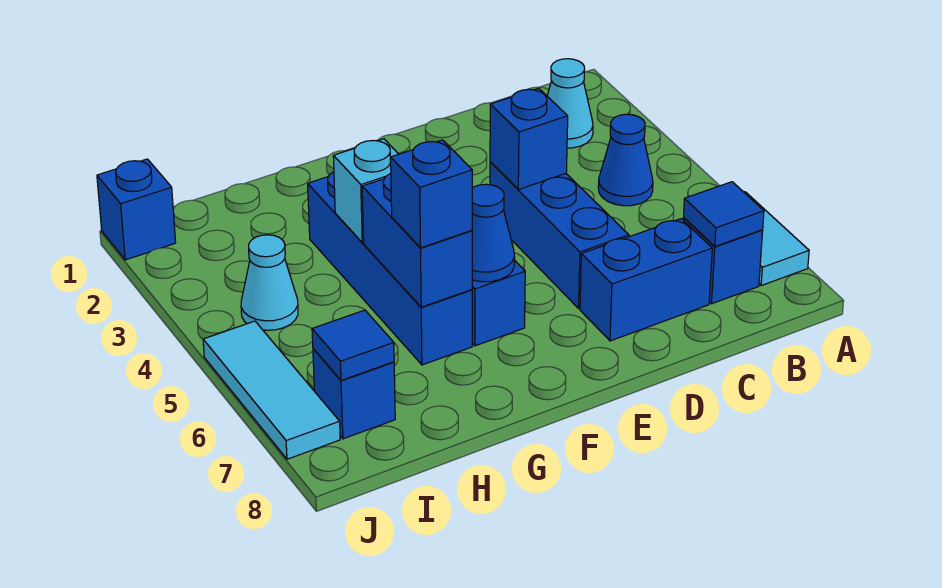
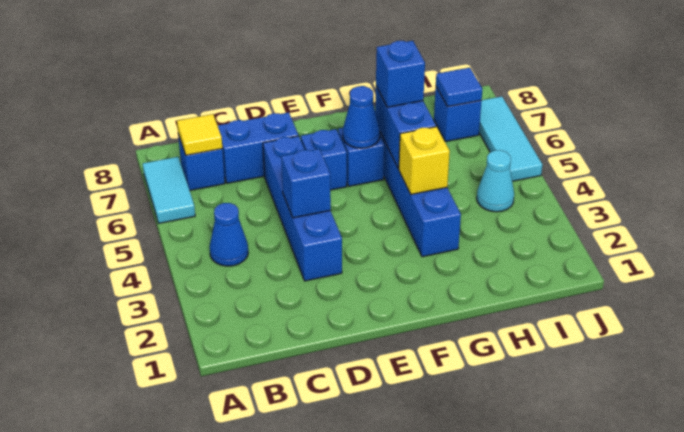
cyan 1x1 cone [547,59,593,148] -> none
blue 1x1 tile [684,182,764,246] -> yellow 1x1 tile [177,114,222,155]
blue 1x3 brick [490,162,629,308] -> blue 1x4 brick [263,136,342,281]
cyan 1x1 brick [333,139,398,243] -> yellow 1x1 brick [399,127,450,194]
blue 1x1 brick [97,159,176,260] -> blue 1x1 brick moved to [301,129,347,190]

